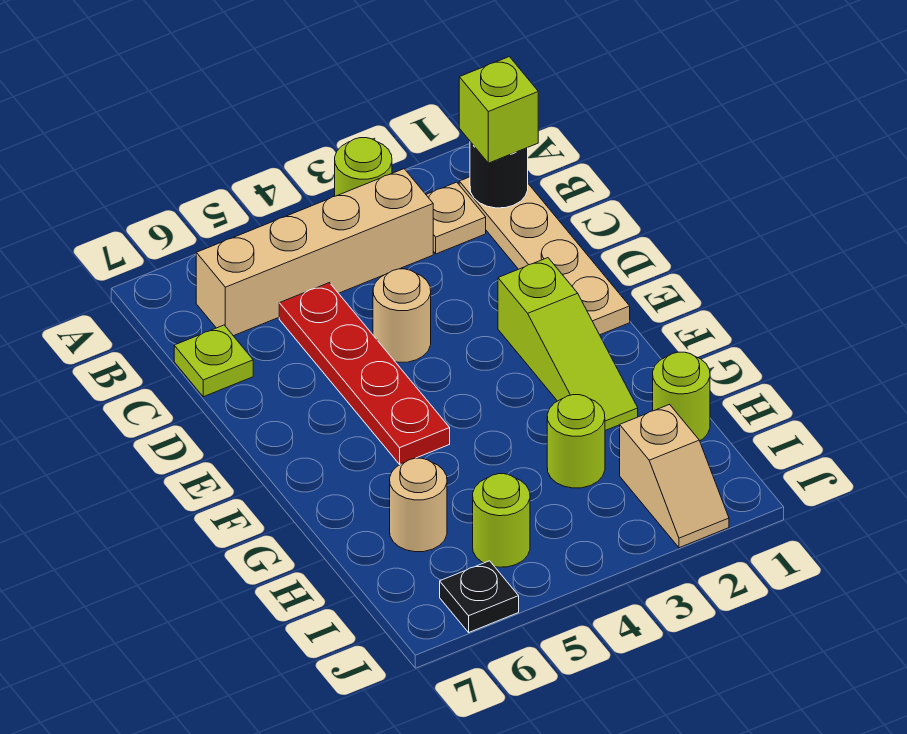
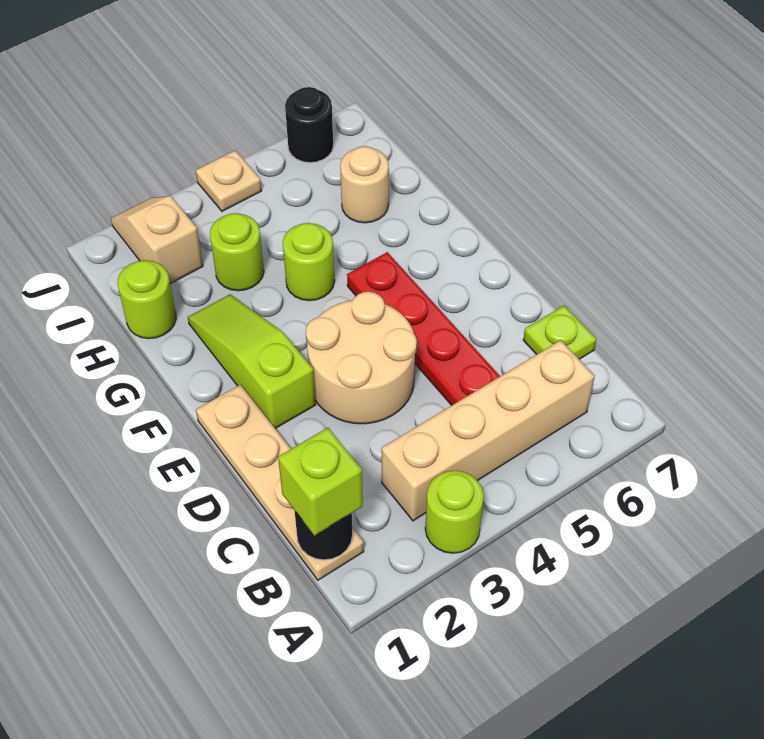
tan 1x1 plate [426,182,486,254] -> tan 1x1 plate moved to [196,150,261,211]
tan 1x1 round brick [373,269,431,362] -> tan 2x2 round brick [306,292,417,424]
lime 1x1 round brick [473,474,530,567] -> lime 1x1 round brick moved to [283,223,335,301]
black 1x1 plate [440,561,519,632] -> black 1x1 round brick [285,87,333,163]

